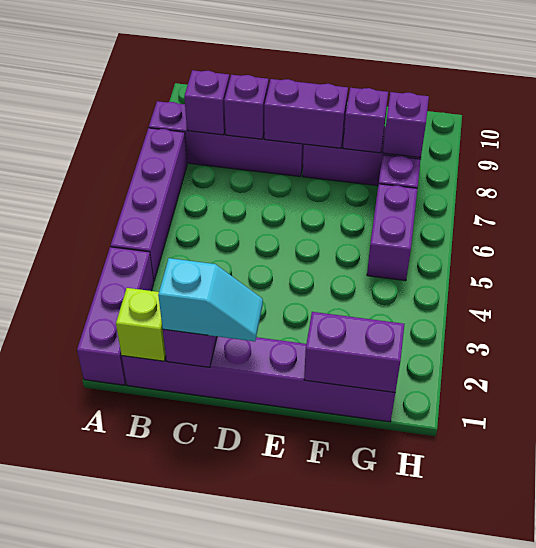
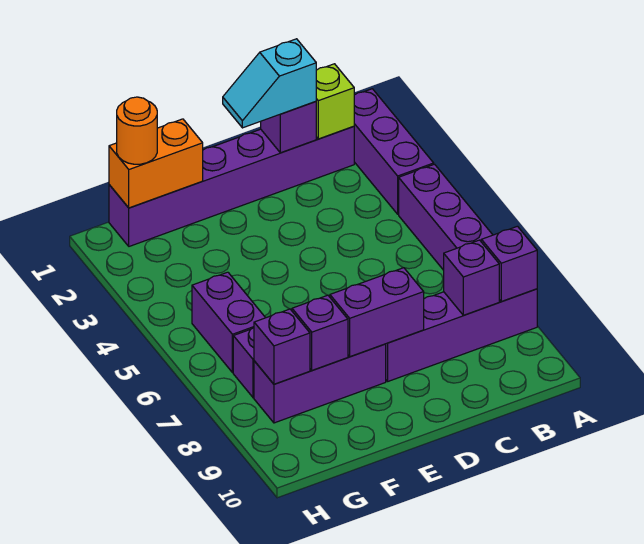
purple 1x1 brick [224,75,269,139] -> purple 1x1 brick moved to [481,226,537,301]
purple 1x2 brick [304,312,404,392] -> orange 1x2 brick [109,119,203,208]
none -> orange 1x1 round brick [117,97,157,164]

